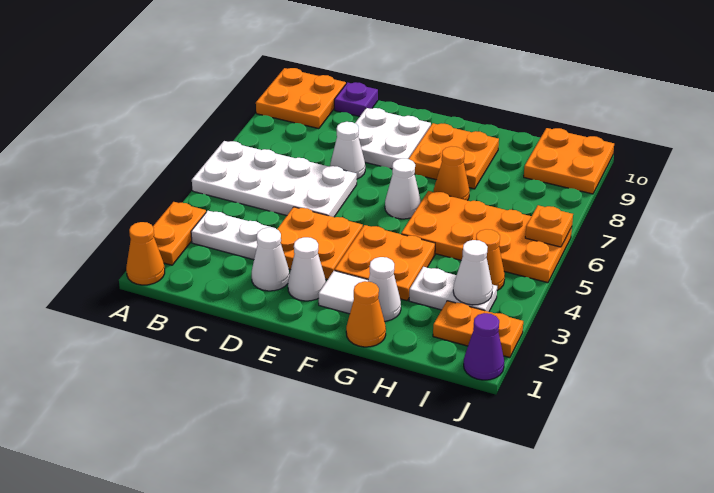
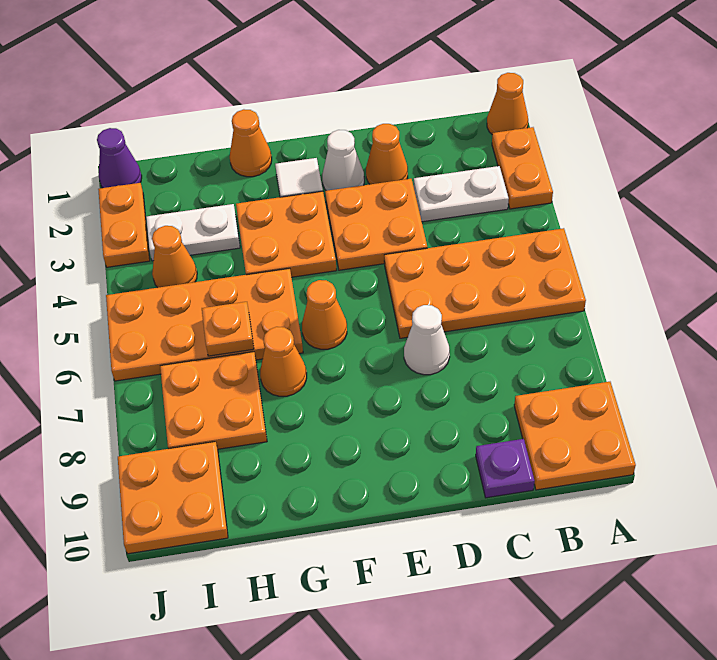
white 2x4 plate [192,141,357,217] -> orange 2x4 plate [384,228,586,338]
white 1x1 cone [252,228,289,291] -> orange 1x1 cone [366,124,408,184]
white 2x2 plate [355,108,431,169] -> none
white 1x1 cone [385,158,421,219] -> orange 1x1 cone [302,280,347,349]
orange 2x2 plate [409,123,499,189] -> orange 2x2 plate moved to [160,352,267,449]
white 1x1 cone [368,257,401,321] -> none
orange 1x2 plate [433,301,523,358] -> orange 1x2 plate turned to [98,183,150,267]
white 1x1 cone [453,240,493,305] -> none
orange 1x1 plate [525,205,573,247] -> orange 1x1 plate moved to [202,302,254,356]

